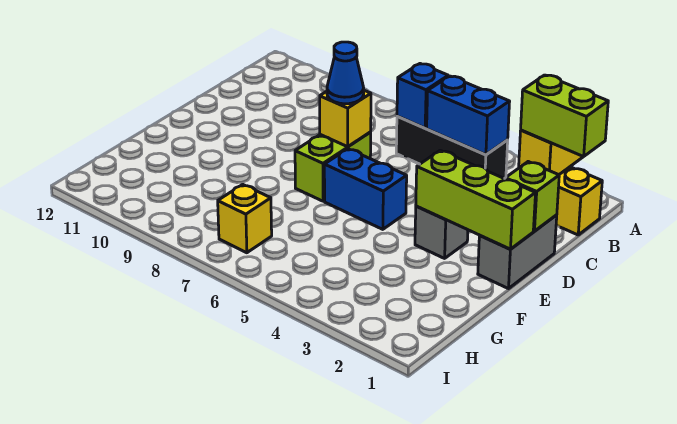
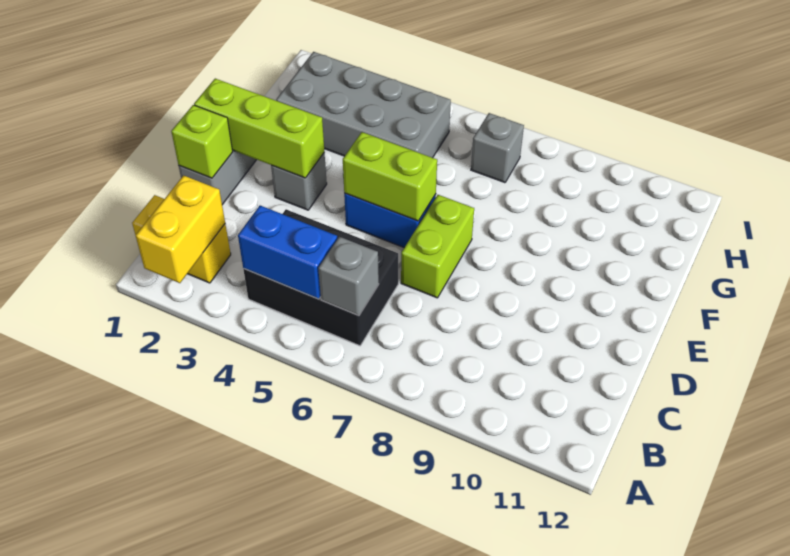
lime 1x2 brick [521,75,608,157] -> lime 1x2 brick moved to [343,132,437,221]
black 1x3 brick [396,116,508,179] -> black 2x3 brick [243,209,398,346]
blue 1x1 brick [397,64,448,128] -> grey 1x1 brick [318,237,379,316]
yellow 1x1 brick [320,90,371,147] -> none
blue 1x1 cone [327,42,364,104] -> none
none -> grey 2x4 brick [276,52,451,158]
yellow 1x1 brick [218,185,272,253] -> grey 1x1 brick [471,113,524,183]

